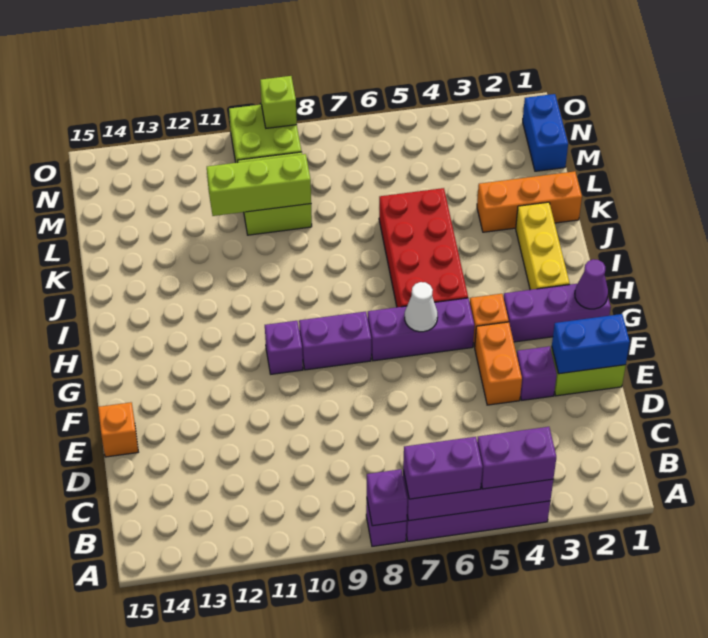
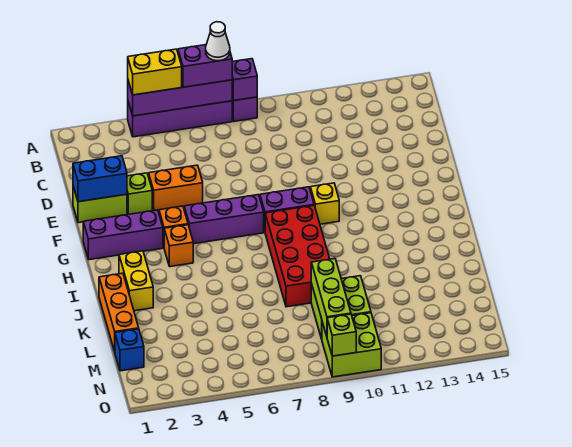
purple 1x2 brick [477,427,556,489] -> yellow 1x2 brick [128,49,182,95]
purple 1x1 brick [517,346,557,400] -> lime 1x1 brick [127,173,152,214]
orange 1x2 brick [475,322,522,405] -> orange 1x2 brick turned to [149,165,203,210]
orange 1x1 brick [98,402,138,457] -> orange 1x1 brick moved to [164,225,193,267]
purple 1x1 cone [575,259,608,309] -> none
white 1x1 cone [405,282,438,332] -> white 1x1 cone moved to [206,22,230,61]
purple 1x1 brick [265,321,303,374] -> yellow 1x1 brick [310,183,339,224]
yellow 1x3 brick [516,202,570,290] -> yellow 1x2 brick [119,251,153,311]
red 2x4 brick [379,188,468,307] -> red 2x4 brick moved to [265,205,330,307]
orange 1x3 brick [477,171,582,232] -> orange 1x3 brick turned to [99,273,139,352]
lime 1x3 brick [207,154,311,216] -> lime 1x3 brick turned to [311,259,351,336]
blue 1x2 brick [523,94,568,171] -> blue 1x1 brick [115,329,144,371]

